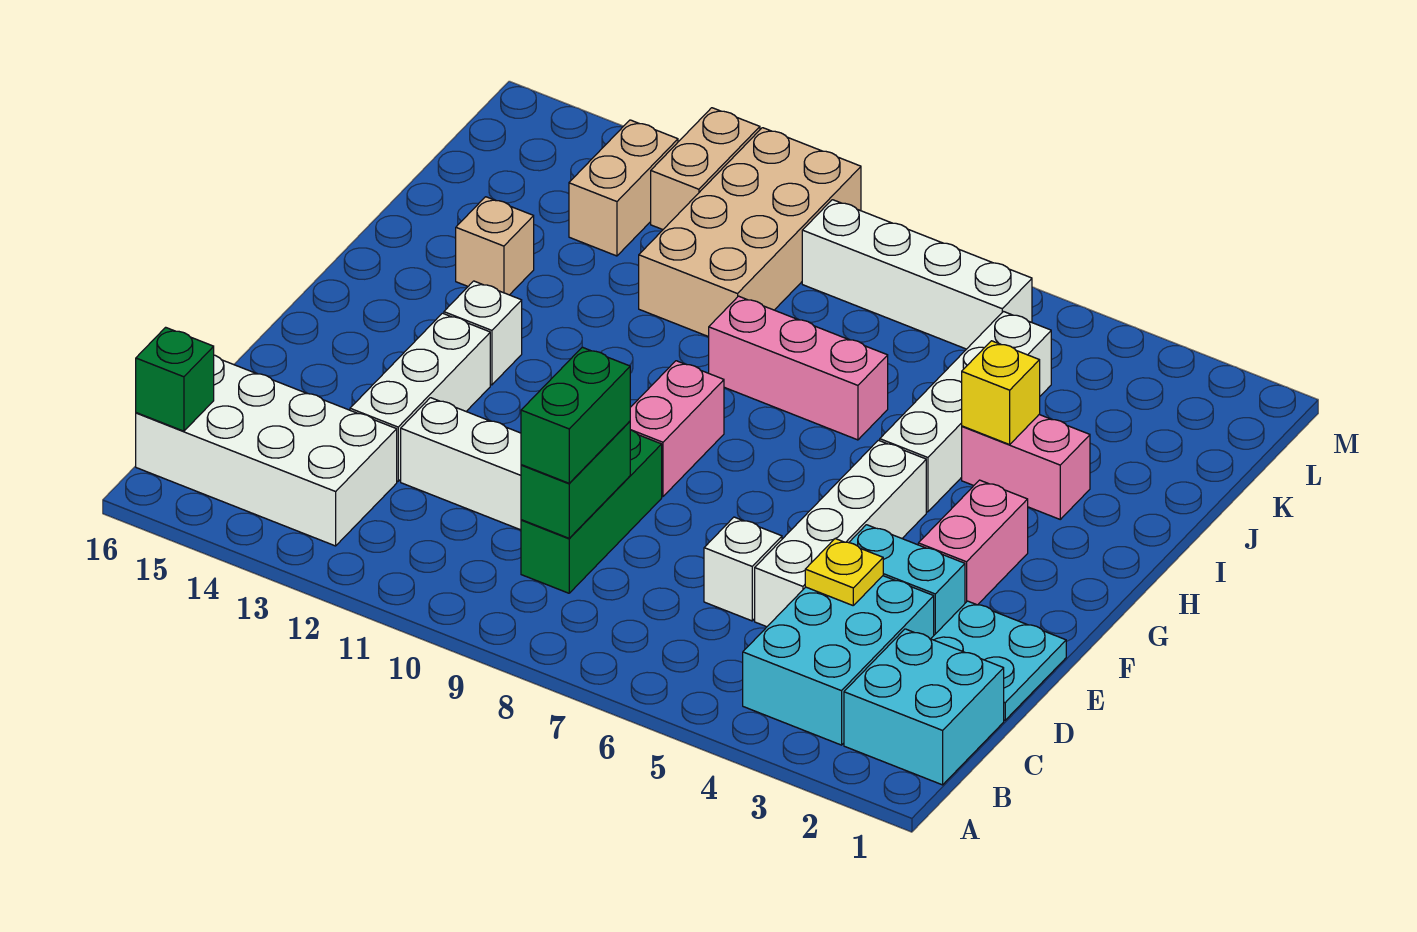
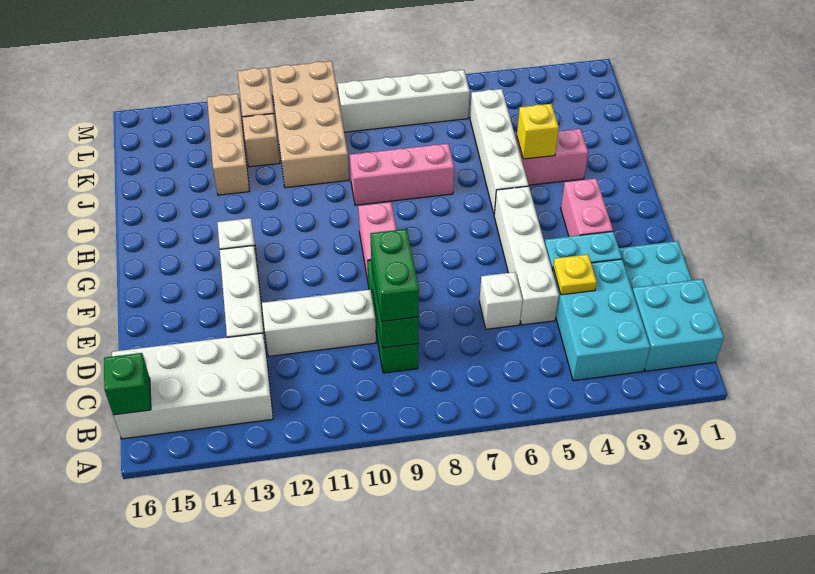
tan 1x1 brick [456,197,534,295] -> tan 1x1 brick moved to [242,114,280,167]
tan 1x2 brick [569,120,678,256] -> tan 1x3 brick [207,94,249,195]

